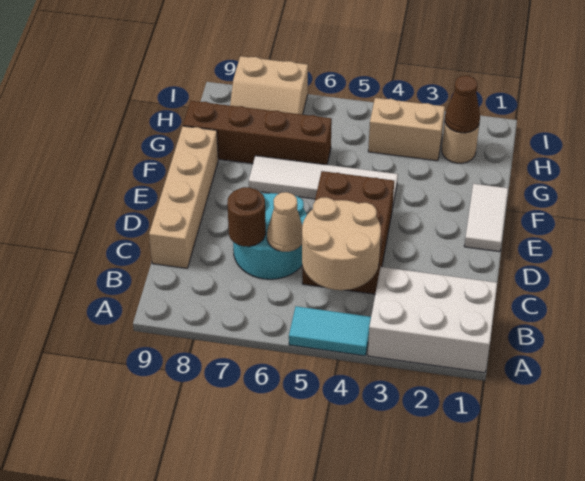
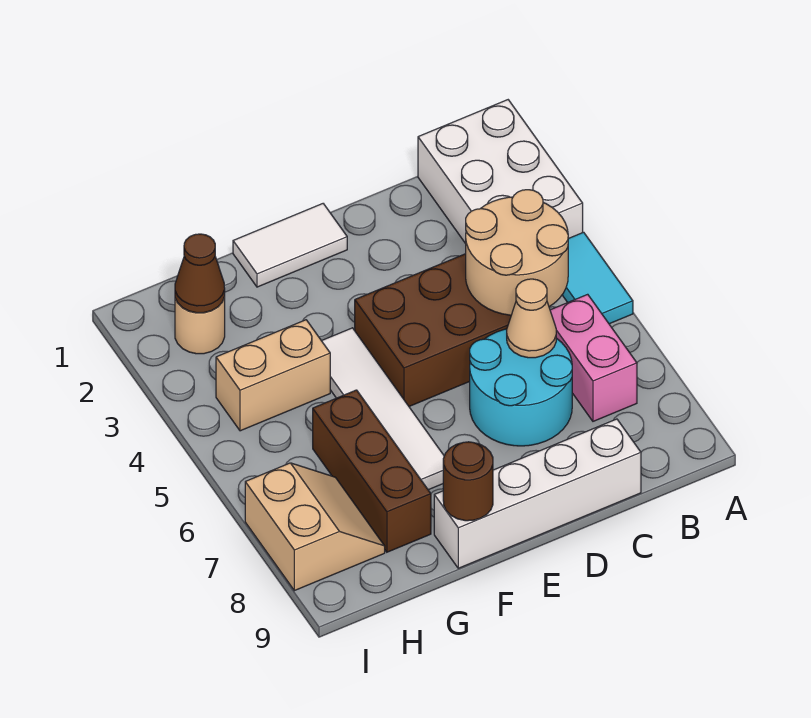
none -> pink 1x2 brick [550,294,637,421]
brown 1x1 round brick [227,187,266,247] -> brown 1x1 round brick moved to [443,442,493,521]
tan 1x4 brick [149,126,218,268] -> white 1x4 brick [434,419,641,568]
brown 1x4 brick [183,101,332,165] -> brown 1x3 brick [313,390,431,552]
tan 1x2 brick [368,98,445,161] -> tan 1x2 brick turned to [216,320,330,431]

